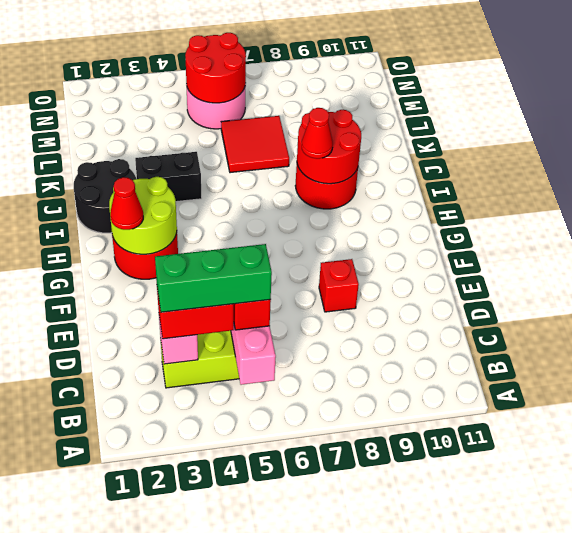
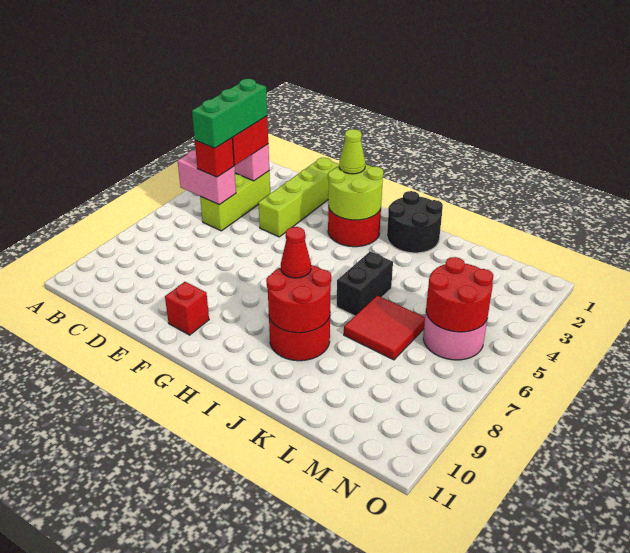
none -> lime 1x4 brick [258,158,339,237]
red 1x1 brick [319,259,359,312] -> red 1x1 brick moved to [165,282,209,335]
red 1x1 cone [110,177,143,230] -> lime 1x1 cone [339,129,365,174]
black 1x2 brick [135,152,202,202] -> black 1x2 brick moved to [337,252,393,316]

